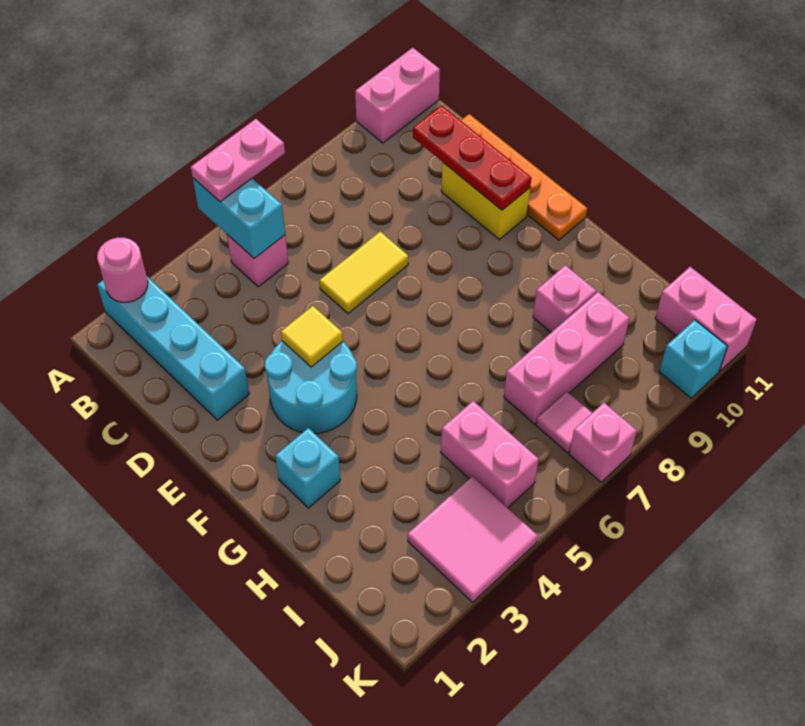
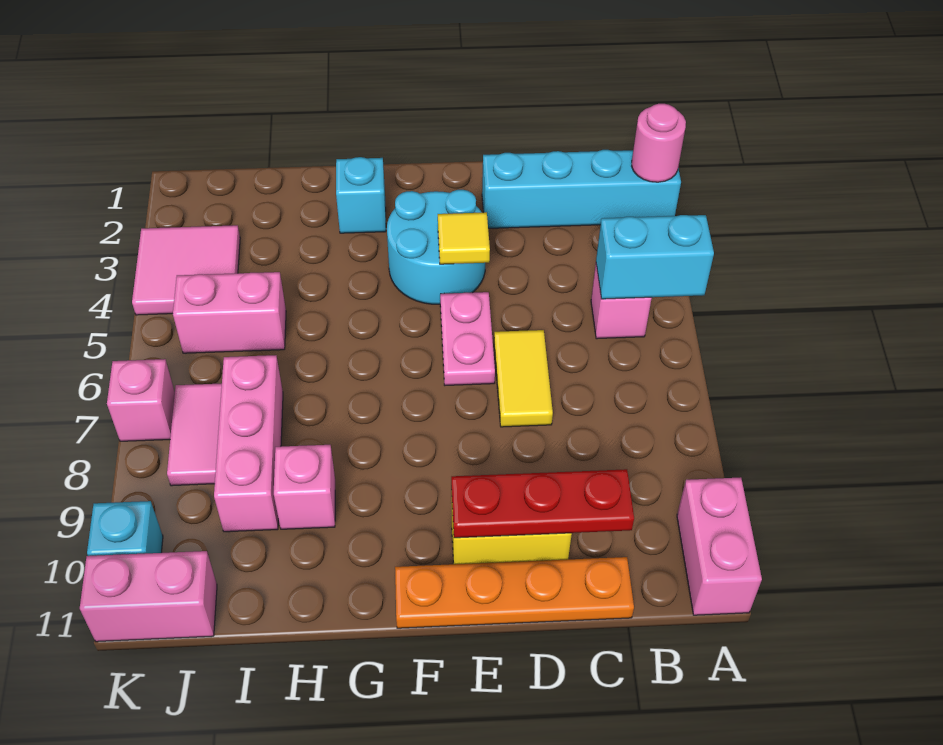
pink 1x2 plate [191,119,285,202] -> pink 1x2 plate moved to [440,292,495,385]
pink 1x1 tile [536,391,592,453] -> pink 1x2 tile [167,383,222,486]

